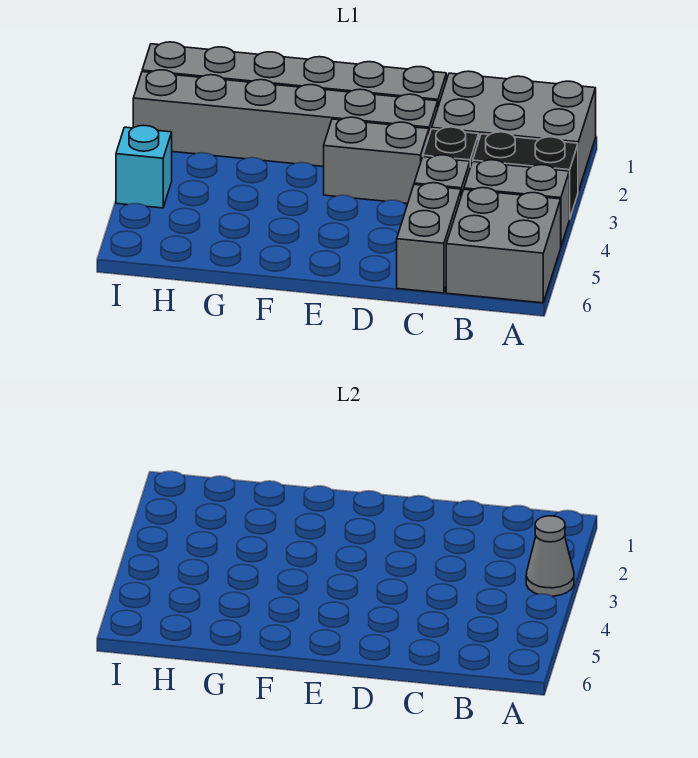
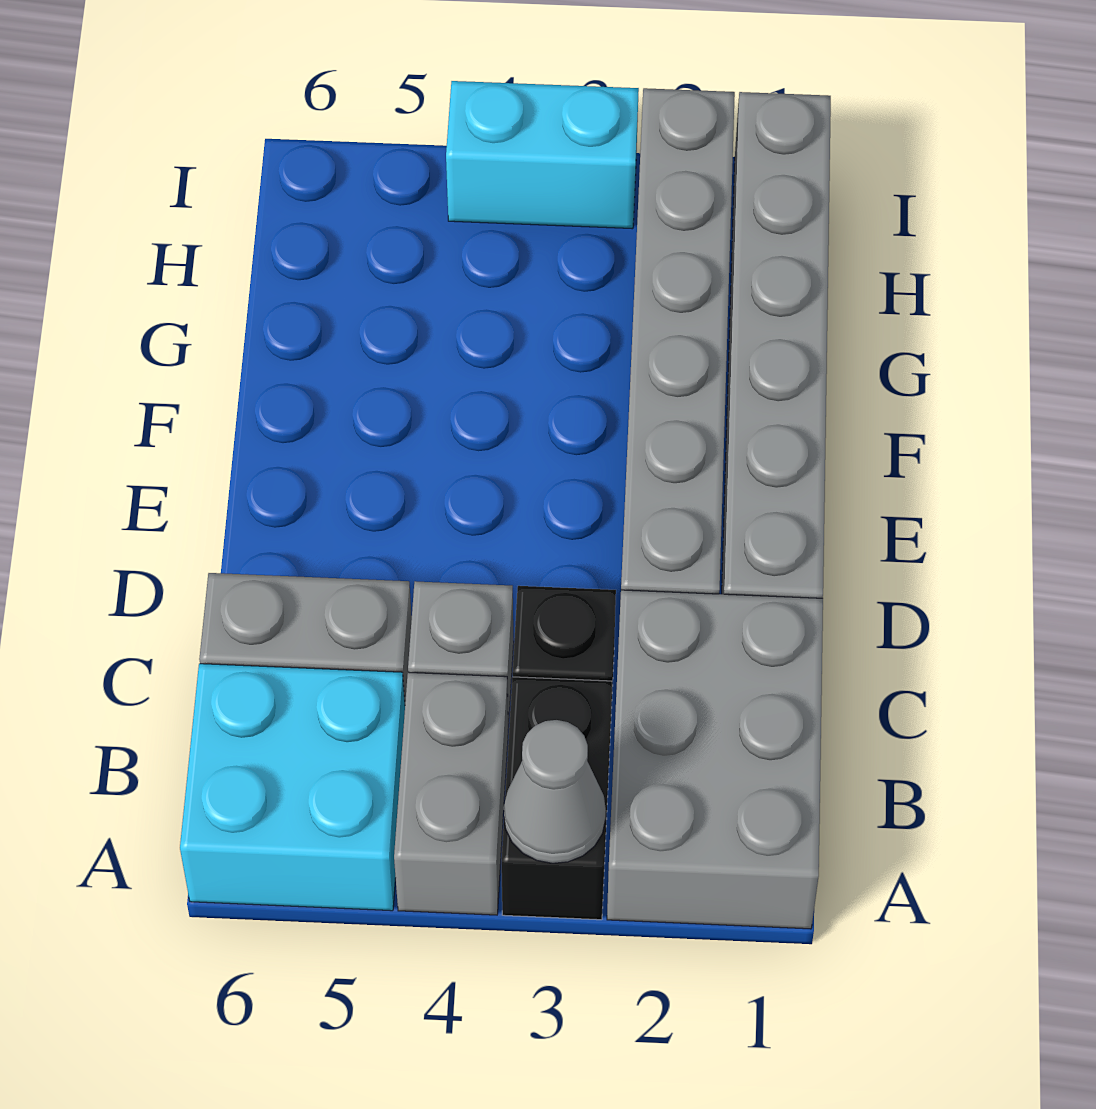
grey 2x2 brick [446,188,561,303] -> cyan 2x2 brick [180,664,405,911]
grey 1x2 brick [324,117,429,203] -> none
cyan 1x1 brick [116,125,172,208] -> cyan 1x2 brick [446,81,639,229]

